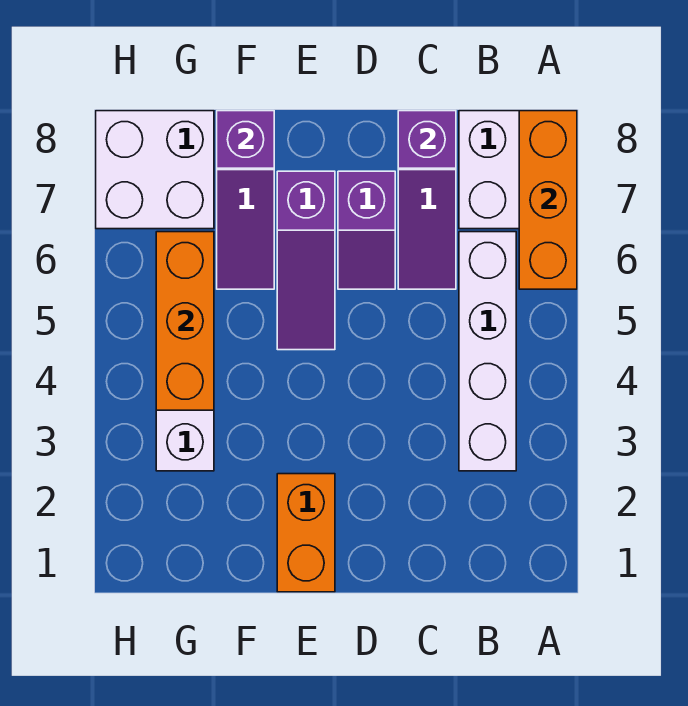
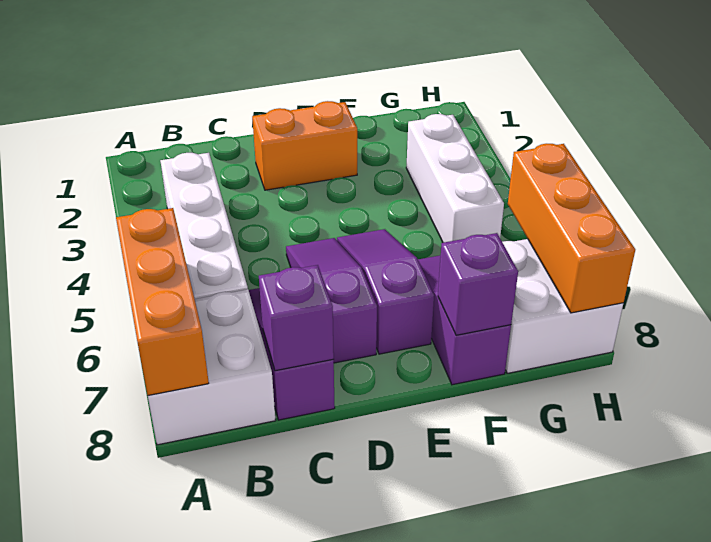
purple 1x2 slope [338,171,395,289] -> purple 1x3 slope [286,238,377,363]
orange 1x2 brick [277,474,335,592] -> orange 1x2 brick turned to [252,101,357,190]
orange 1x3 brick [156,232,214,410] -> orange 1x3 brick moved to [508,144,635,313]

